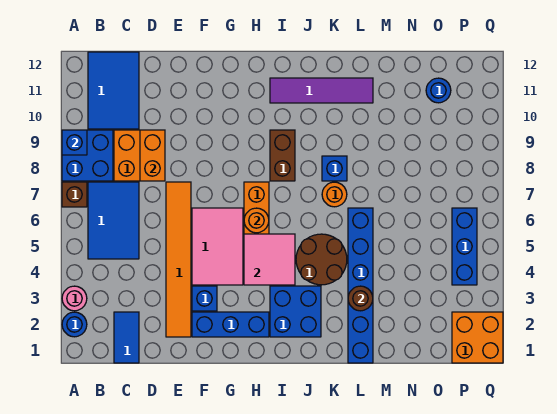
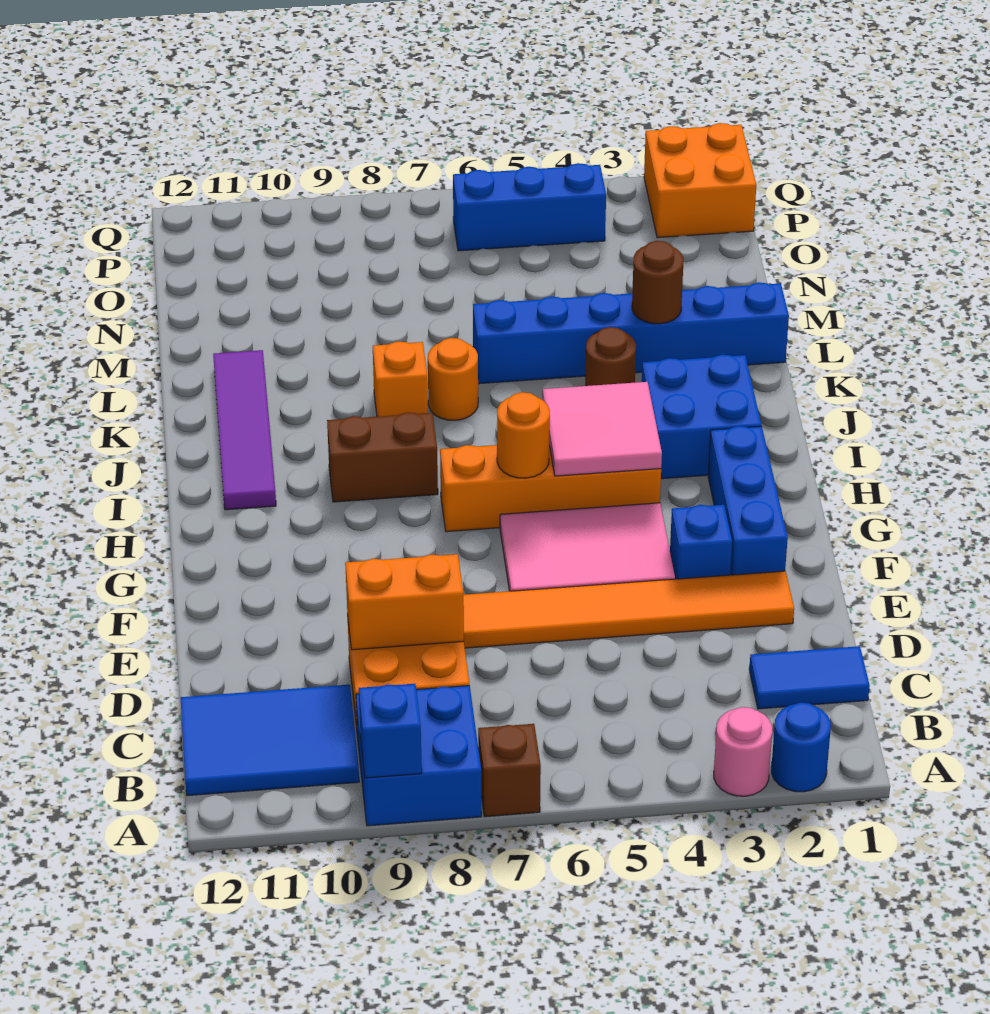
blue 2x3 tile [88,182,139,259] -> none
brown 2x2 round brick [296,234,347,285] -> brown 1x1 round brick [585,327,636,386]
blue 1x1 brick [322,156,347,181] -> orange 1x1 brick [373,341,428,417]
blue 1x1 round brick [426,78,451,103] -> none

